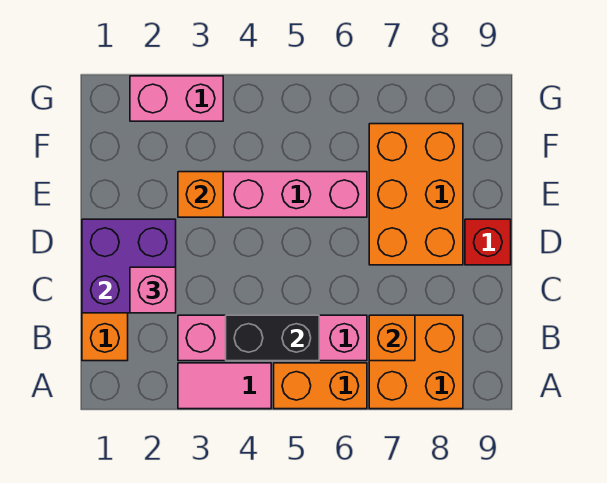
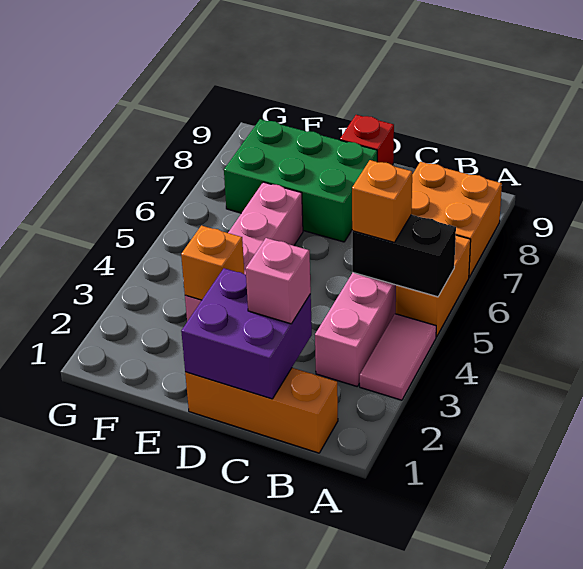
black 1x2 brick [226,315,319,361] -> black 1x2 brick turned to [352,215,456,297]
orange 1x1 brick [369,315,415,361] -> orange 1x1 brick moved to [352,160,412,242]
orange 2x3 brick [369,124,463,265] -> green 2x3 brick [224,119,377,242]
pink 1x2 brick [130,76,223,121] -> none

